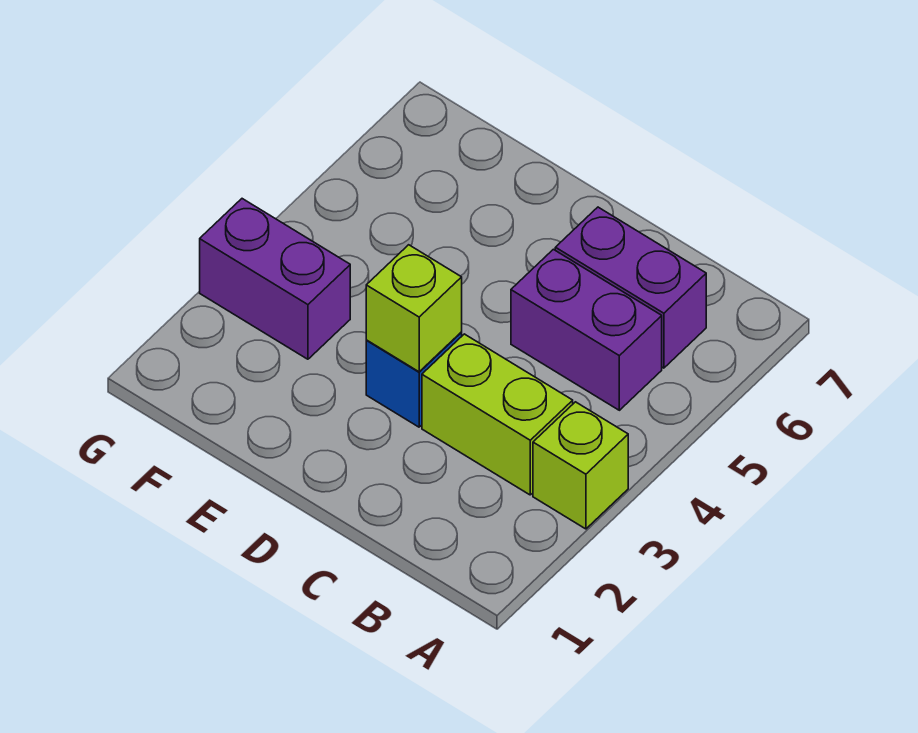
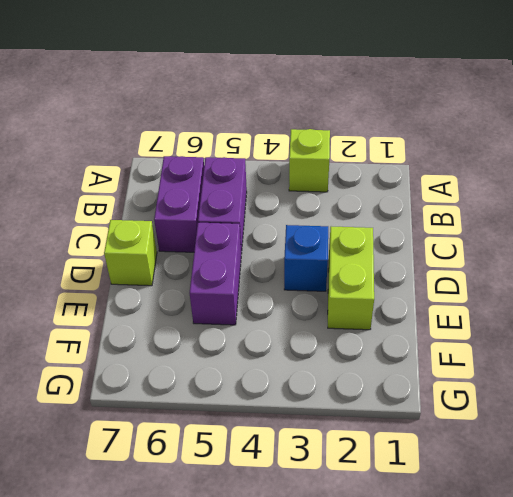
lime 1x2 brick [422,334,573,495] -> lime 1x2 brick moved to [328,226,374,330]
lime 1x1 brick [366,245,462,372] -> lime 1x1 brick moved to [104,220,157,286]
purple 1x2 brick [200,199,350,359] -> purple 1x2 brick moved to [190,222,241,325]

